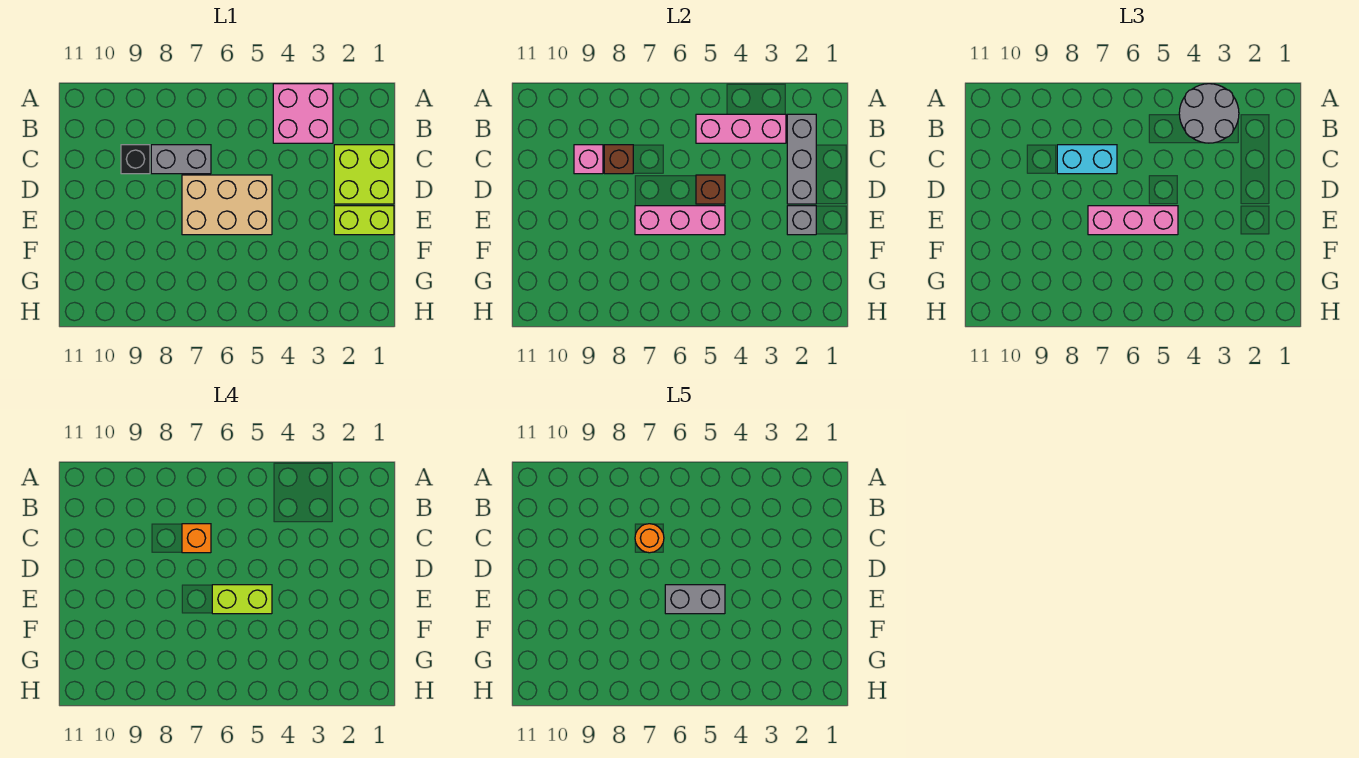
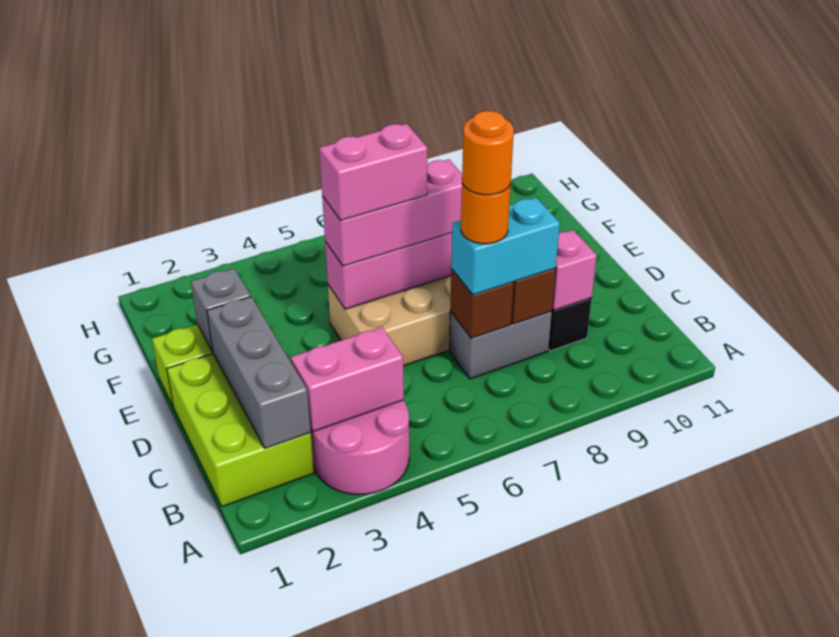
pink 2x2 brick [273,84,333,143] -> pink 2x2 round brick [310,400,409,495]
grey 2x2 round brick [1179,84,1239,143] -> none
pink 1x3 brick [696,114,786,143] -> pink 1x2 brick [291,327,404,432]
lime 2x2 brick [334,145,394,204] -> lime 2x3 brick [167,354,314,507]
orange 1x1 brick [182,524,211,553] -> orange 1x1 round brick [461,183,511,244]
brown 1x1 brick [696,175,725,204] -> brown 1x1 brick moved to [450,269,514,338]
lime 1x2 brick [212,585,272,614] -> pink 1x2 brick [319,124,427,220]
grey 1x2 brick [665,585,725,614] -> none

